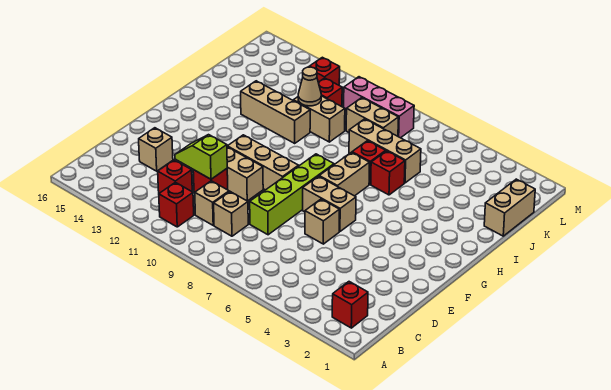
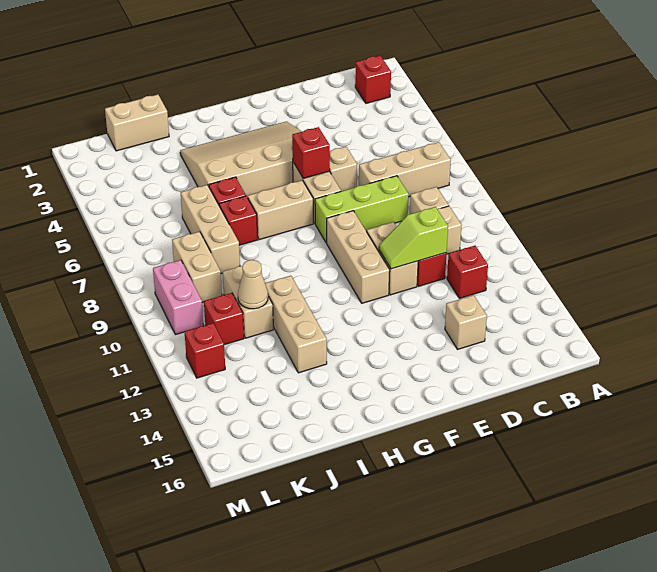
none -> tan 1x3 brick [359,142,451,197]
red 1x1 brick [159,182,194,227] -> red 1x1 brick moved to [292,127,330,178]
lime 1x4 brick [250,154,334,235] -> lime 1x3 brick [315,176,409,243]
lime 1x2 slope [175,135,227,179] -> lime 1x2 slope turned to [379,207,448,269]
none -> tan 3x4 slope [180,122,302,198]
pink 1x3 brick [344,77,414,138] -> pink 1x2 brick [153,260,203,335]

